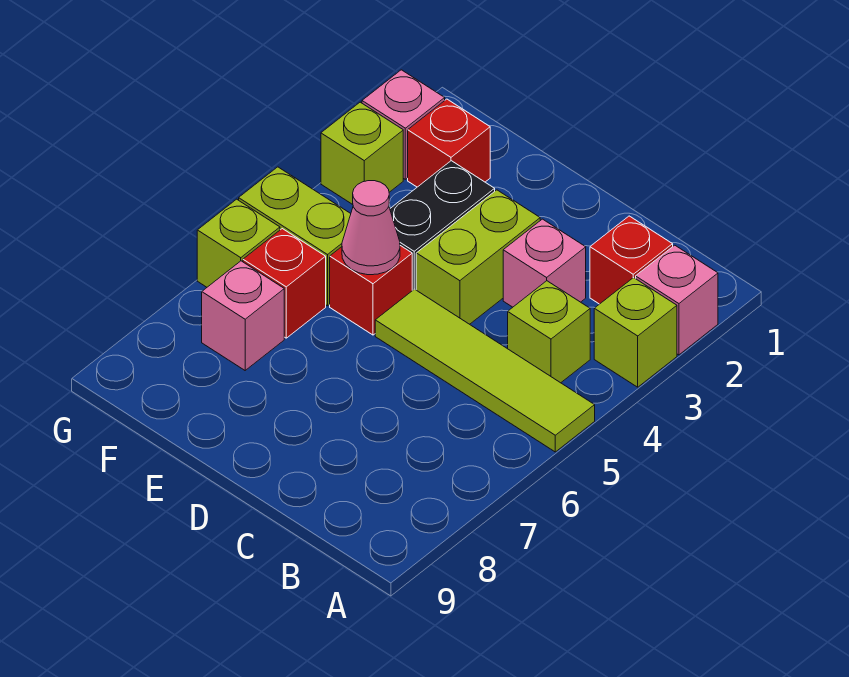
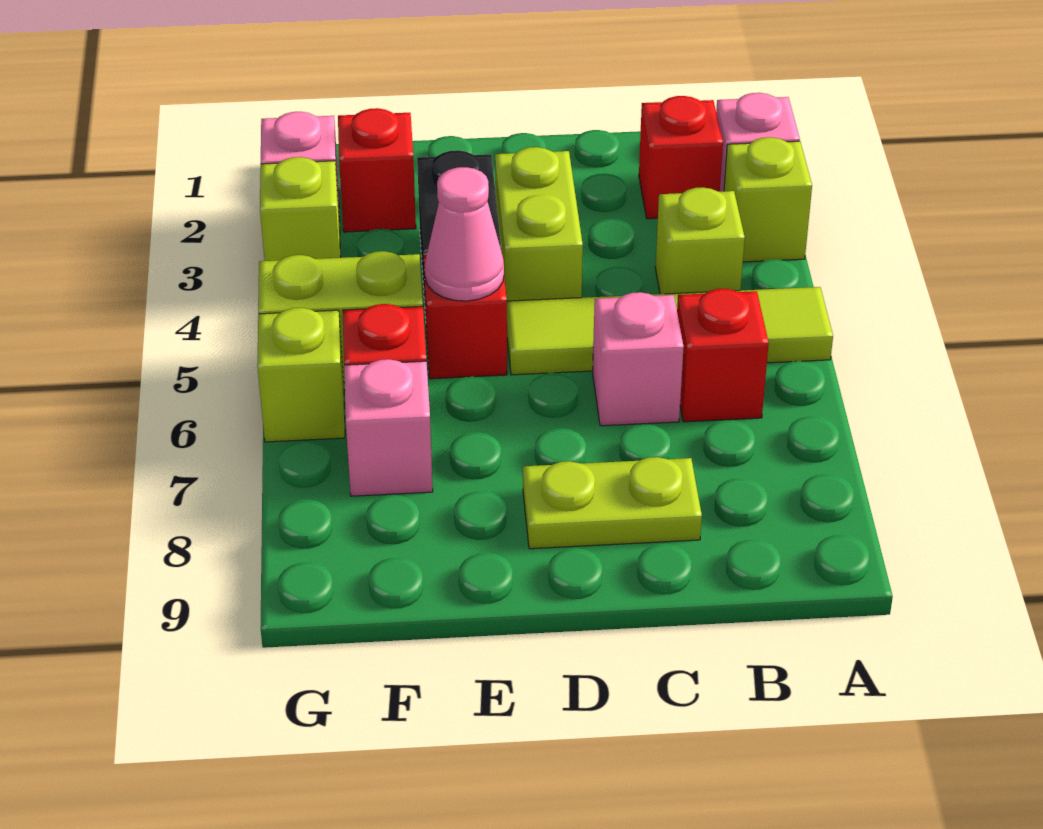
none -> red 1x1 brick [677,289,769,422]
pink 1x1 brick [503,219,586,307] -> pink 1x1 brick moved to [593,292,684,426]
none -> lime 1x2 plate [523,457,702,549]

